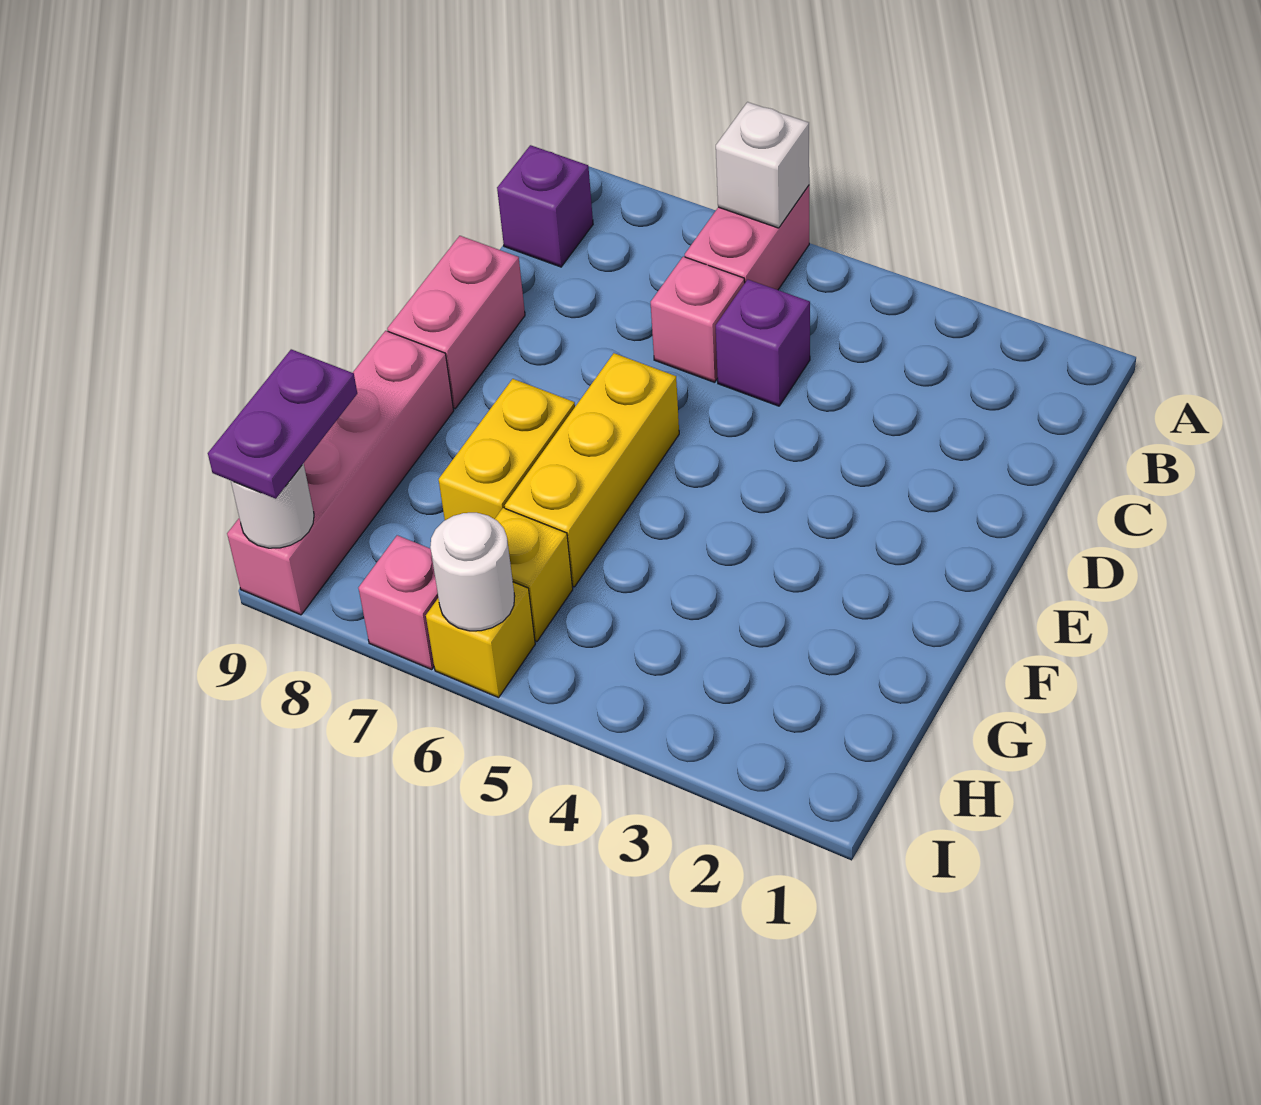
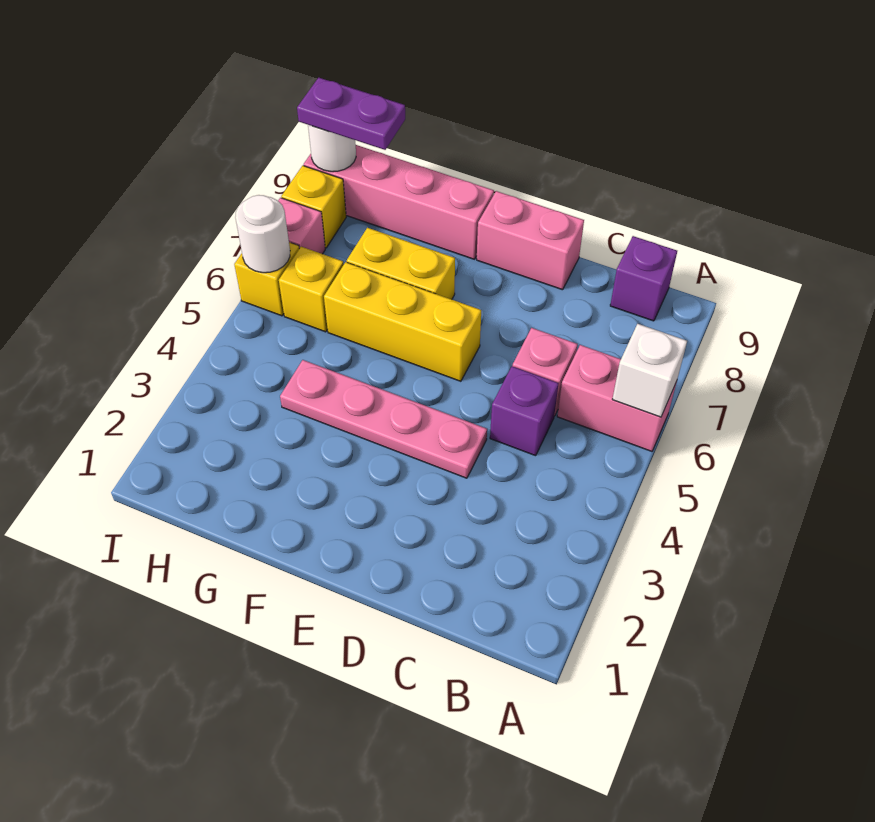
none -> pink 1x4 plate [280,360,487,478]
none -> yellow 1x1 brick [281,166,346,248]

